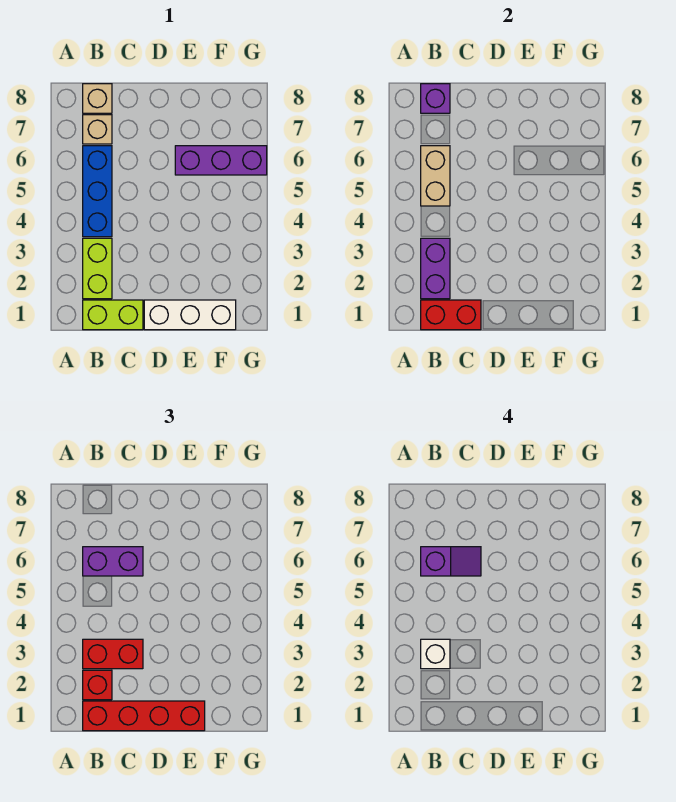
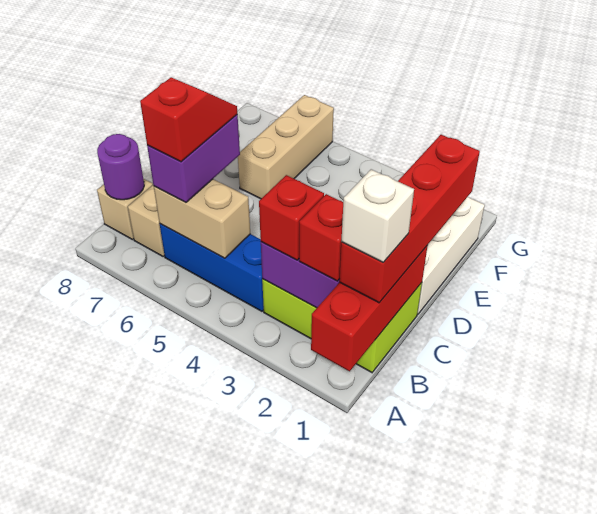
red 1x2 brick [421,300,481,330] -> red 1x3 brick [311,245,428,371]
red 1x2 brick [83,639,143,669] -> red 1x1 brick [259,175,324,260]
white 1x1 brick [421,639,450,669] -> white 1x1 brick moved to [341,169,414,262]
purple 1x2 slope [421,547,481,576] -> red 1x2 slope [140,78,237,162]
purple 1x1 brick [421,84,450,113] -> purple 1x1 round brick [97,134,144,200]
purple 1x3 brick [175,146,267,175] -> tan 1x3 brick [238,95,334,199]

